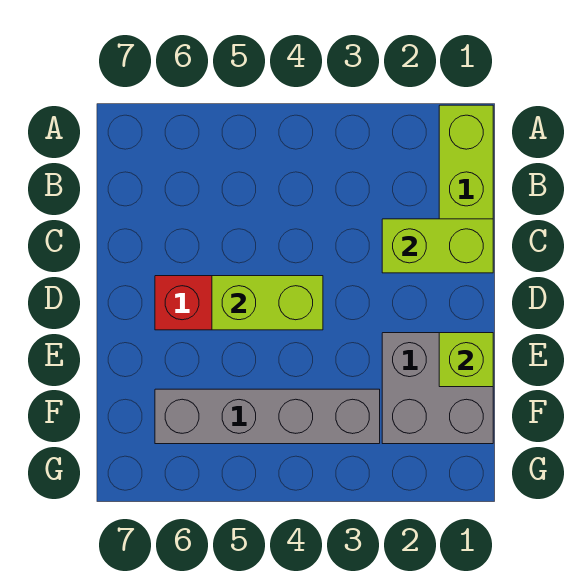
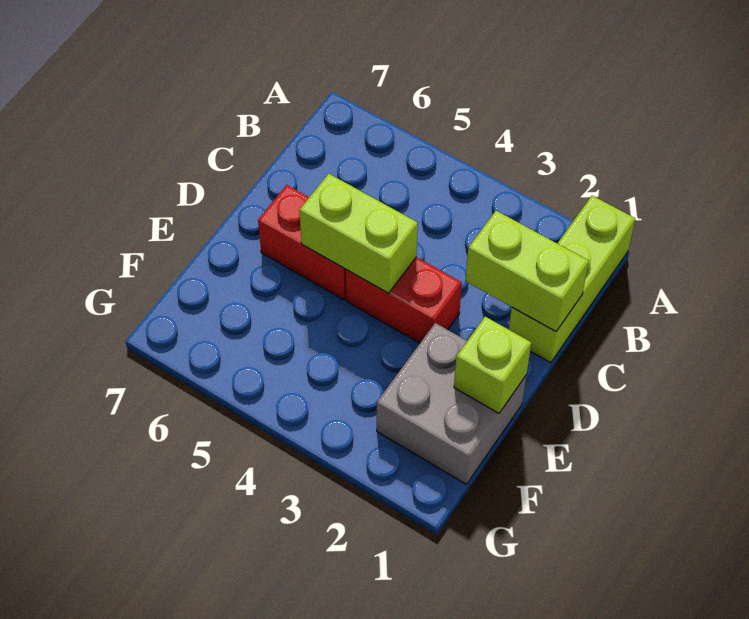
none -> red 1x2 brick [346,257,462,343]
grey 1x4 brick [155,389,380,444] -> none

